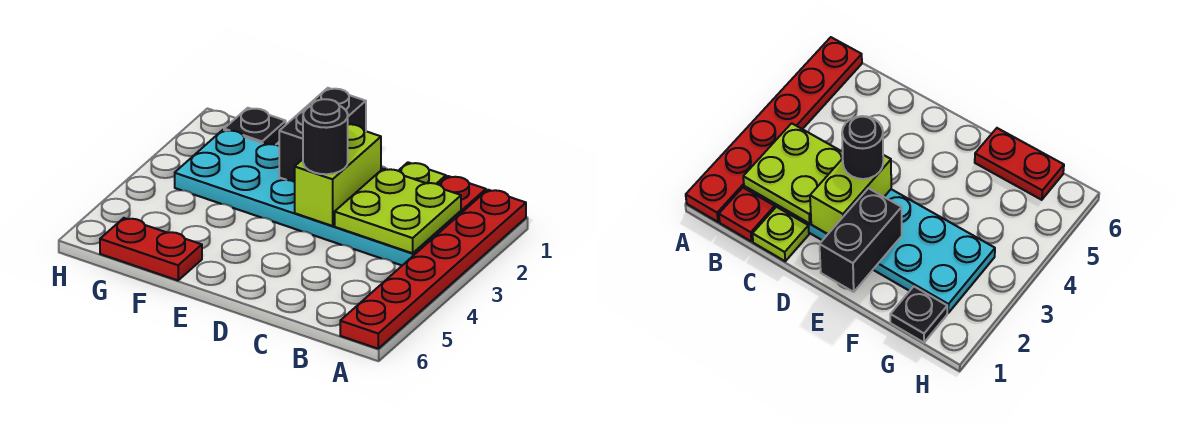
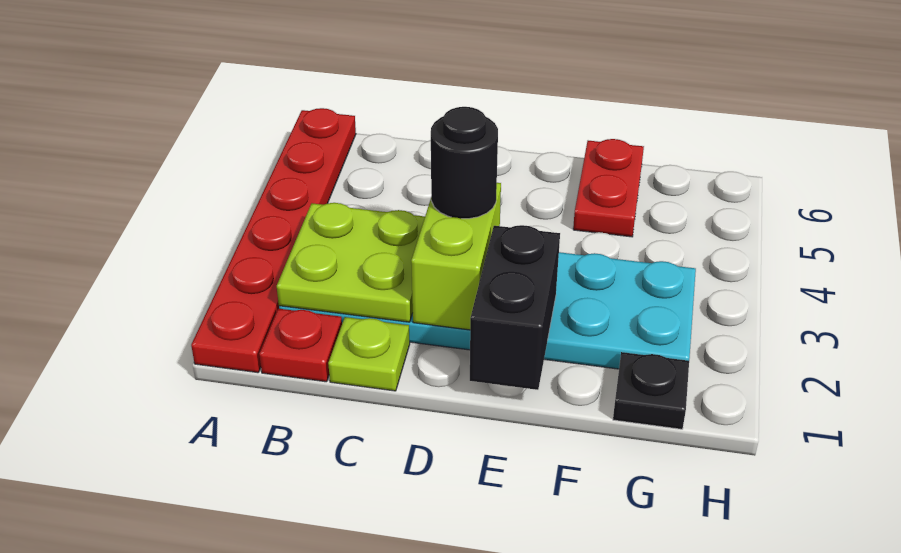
red 1x2 plate [100,218,202,280] -> red 1x2 plate turned to [573,139,644,237]

